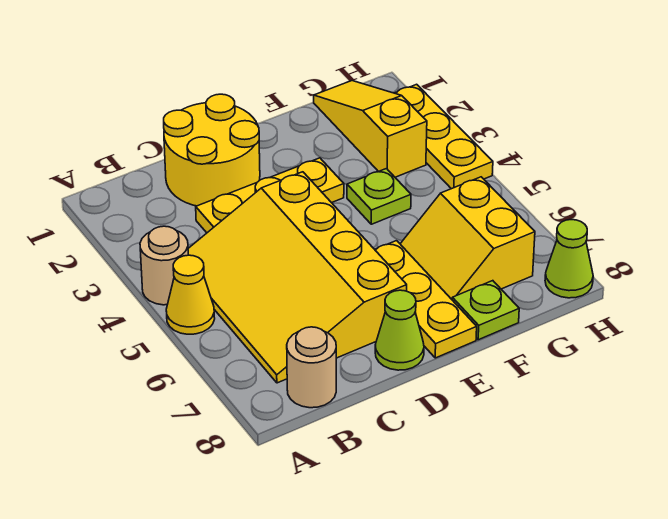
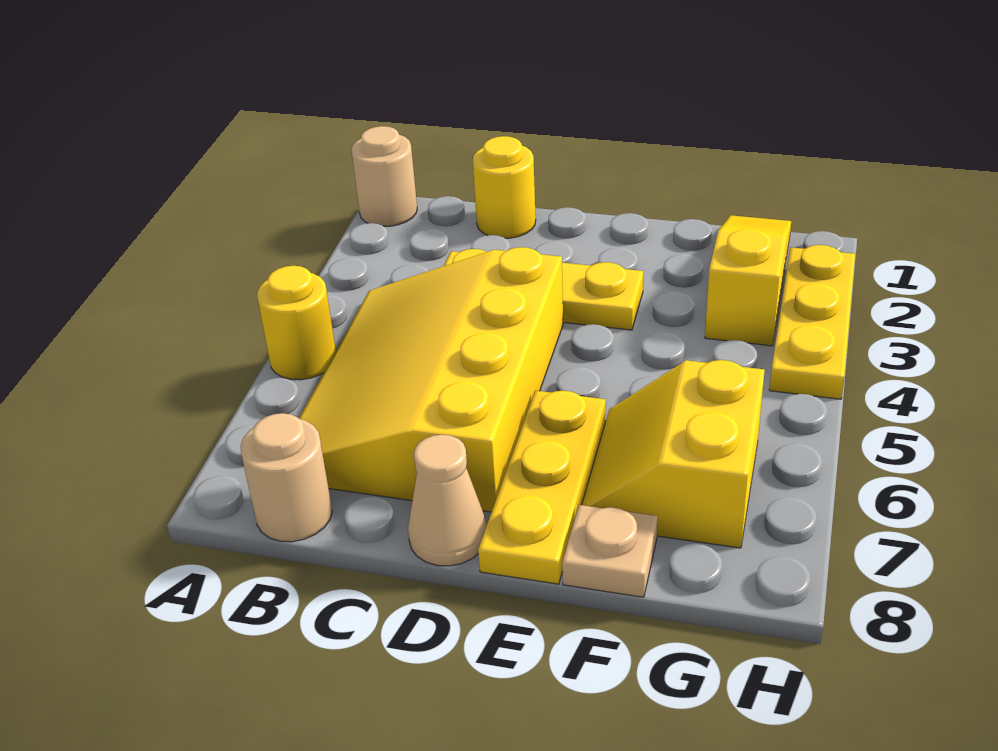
tan 1x1 round brick [140,226,188,305] -> tan 1x1 round brick moved to [351,126,417,226]
yellow 1x1 cone [166,255,215,334] -> yellow 1x1 round brick [257,266,336,380]
yellow 2x2 round brick [164,94,260,206] -> yellow 1x1 round brick [473,136,536,238]
lime 1x1 cone [375,290,424,370] -> tan 1x1 cone [408,434,487,566]
lime 1x1 plate [347,169,411,224] -> none
lime 1x1 plate [452,281,519,340] -> tan 1x1 plate [562,505,658,597]
lime 1x1 cone [545,220,593,298] -> none

